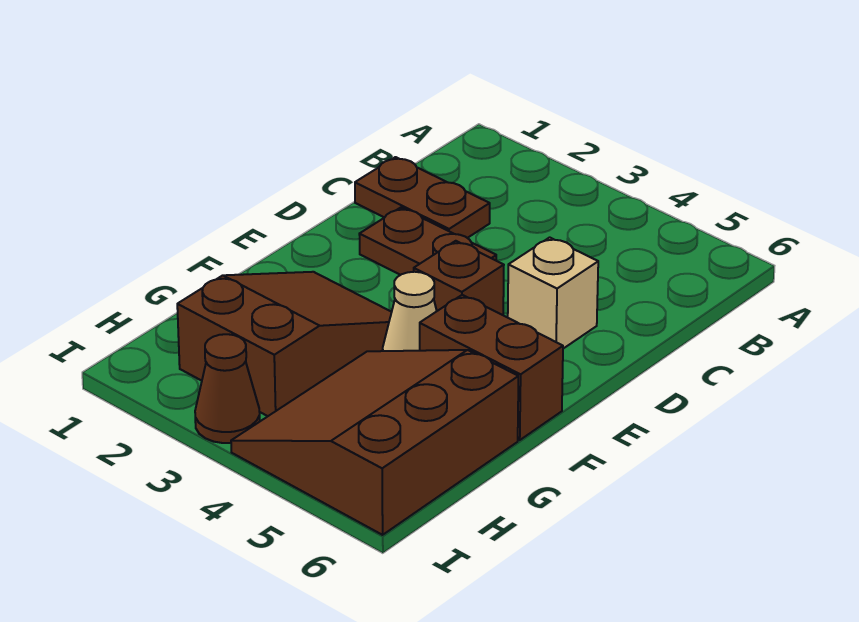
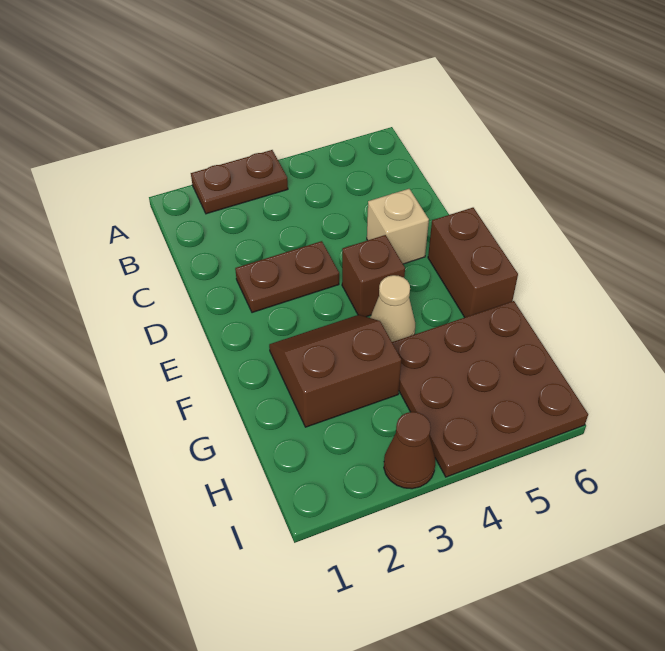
brown 1x2 plate [355,157,490,238] -> brown 1x2 plate moved to [191,150,288,214]
brown 2x3 slope [177,272,392,416] -> brown 2x2 slope [269,315,401,427]
brown 1x2 brick [420,295,563,440] -> brown 1x2 brick turned to [428,208,518,317]
brown 3x3 slope [231,350,518,535] -> brown 3x3 plate [392,301,588,477]

